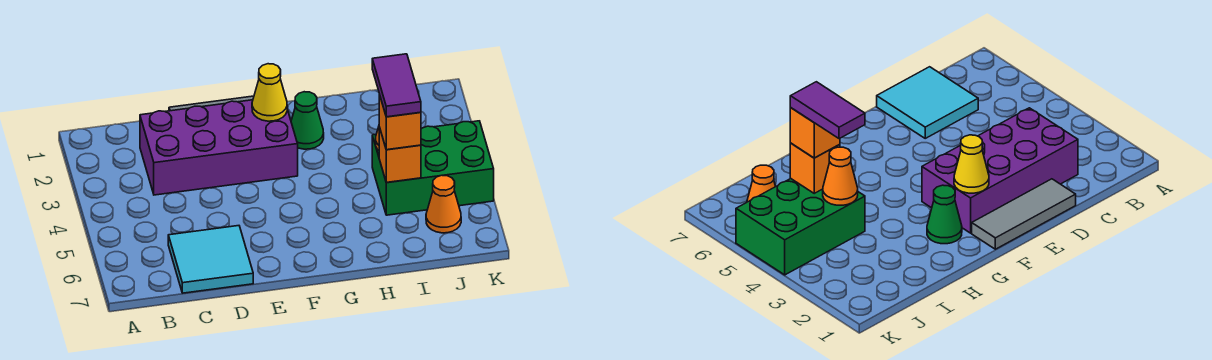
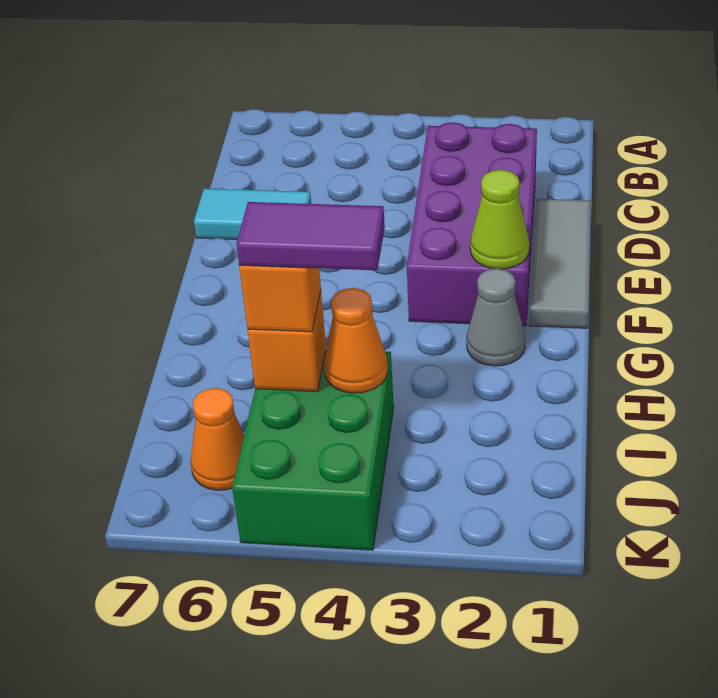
cyan 2x2 tile [168,226,253,293] -> cyan 1x2 tile [194,189,311,240]
yellow 1x1 cone [252,64,287,121] -> lime 1x1 cone [470,170,529,269]
green 1x1 cone [291,92,324,149] -> grey 1x1 cone [467,268,525,366]

